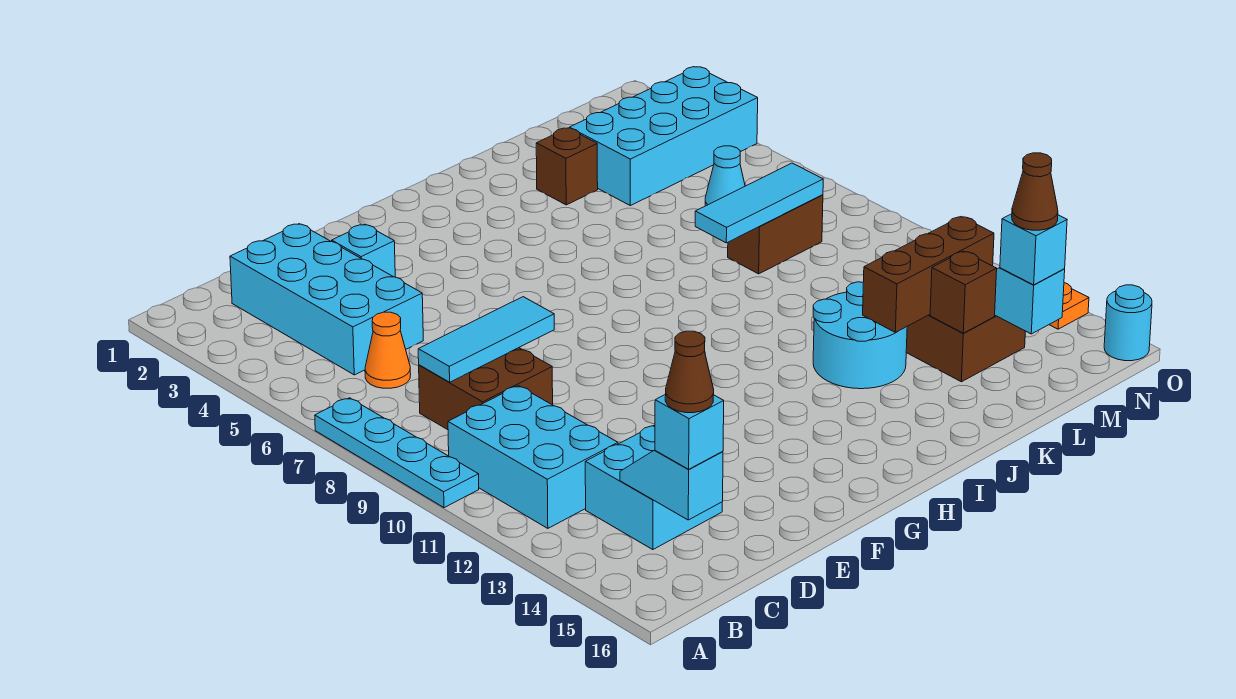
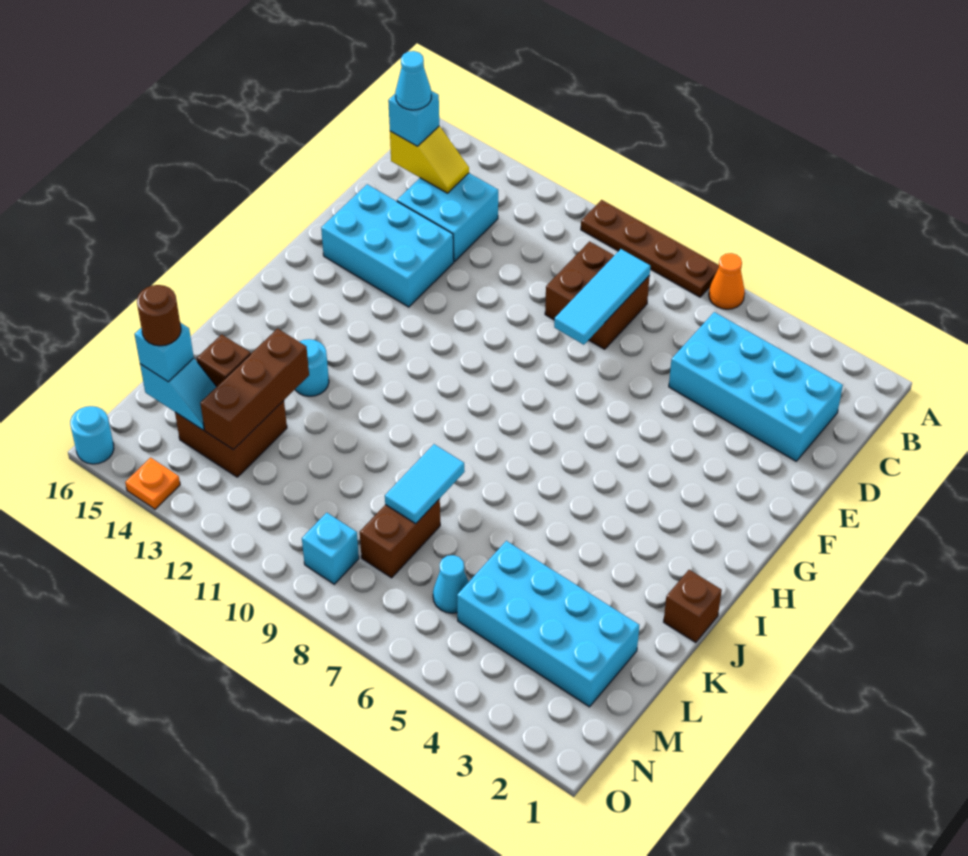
cyan 1x4 plate [315,398,479,508] -> brown 1x4 plate [581,200,719,297]
cyan 2x3 brick [448,386,618,528] -> cyan 2x3 brick moved to [321,184,454,307]
orange 1x1 cone [365,312,411,388] -> orange 1x1 cone moved to [709,253,745,309]
cyan 1x2 slope [620,450,723,520] -> yellow 1x2 slope [390,126,469,193]
brown 1x1 cone [665,331,714,413] -> cyan 1x1 cone [395,51,431,110]
cyan 1x1 brick [332,224,395,277] -> cyan 1x1 brick moved to [302,513,359,584]
cyan 2x2 round brick [813,282,907,389] -> cyan 1x1 round brick [295,339,329,396]
brown 1x1 brick [536,128,598,205] -> brown 1x1 brick moved to [664,570,722,643]
cyan 1x3 tile [695,163,823,243] -> cyan 1x2 tile [385,444,465,524]
cyan 2x4 brick [569,67,758,206] -> cyan 2x4 brick turned to [457,541,639,707]
brown 1x1 cone [1012,153,1058,230] -> brown 1x1 round brick [137,285,181,346]

